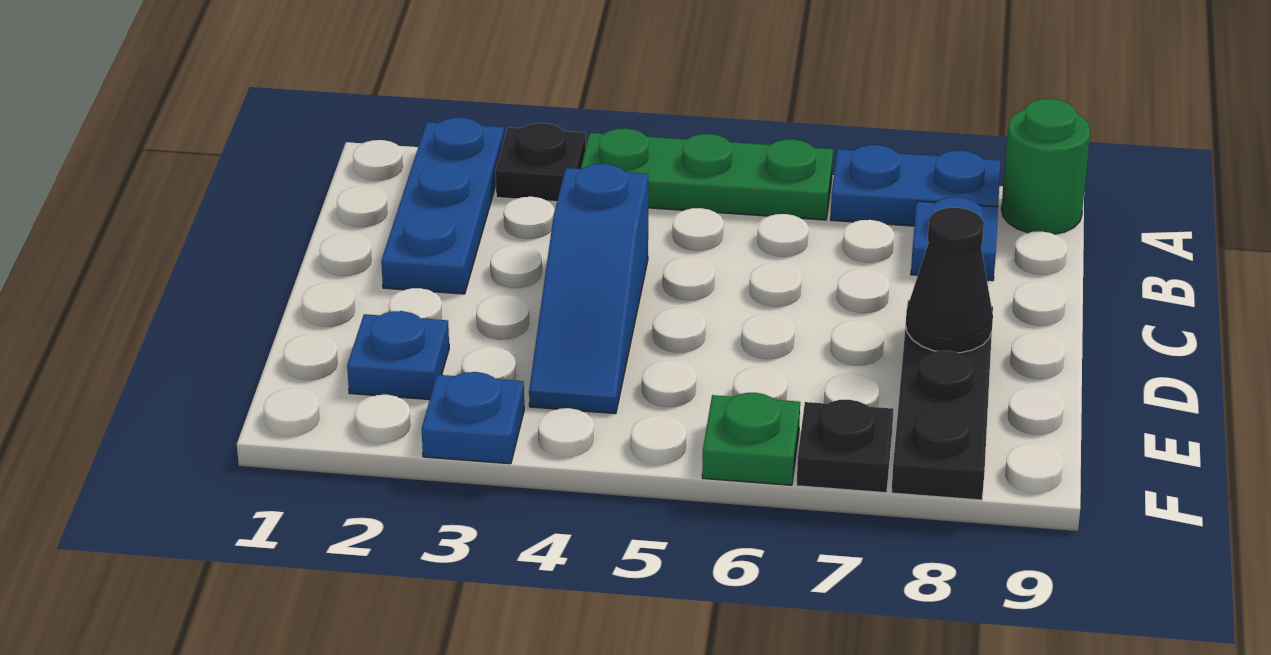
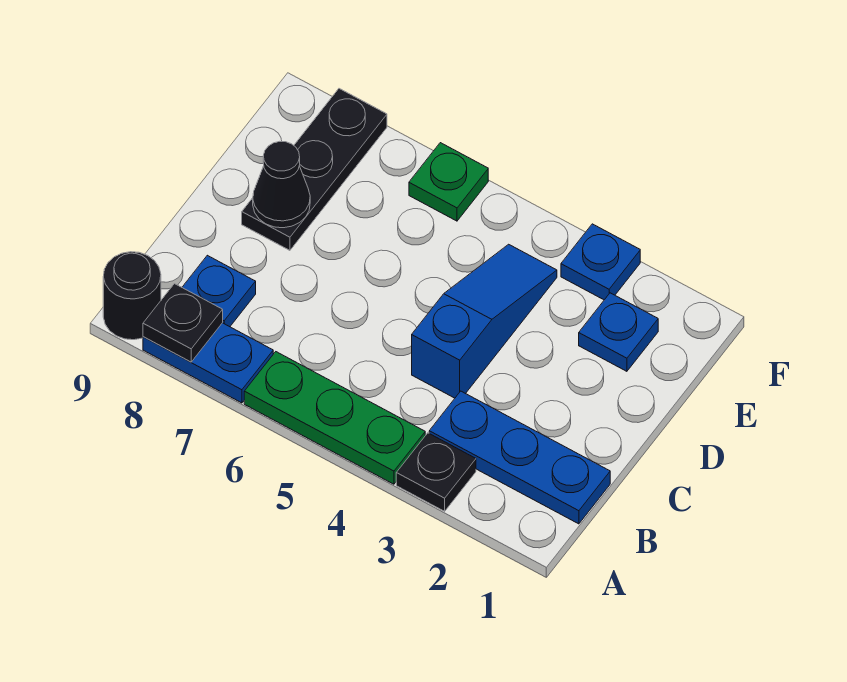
blue 1x3 plate [381,118,504,294] -> blue 1x3 plate turned to [429,391,610,524]
green 1x1 round brick [1001,99,1090,234] -> black 1x1 round brick [103,252,161,340]
black 1x1 plate [797,400,894,493] -> black 1x1 plate moved to [143,284,223,362]

